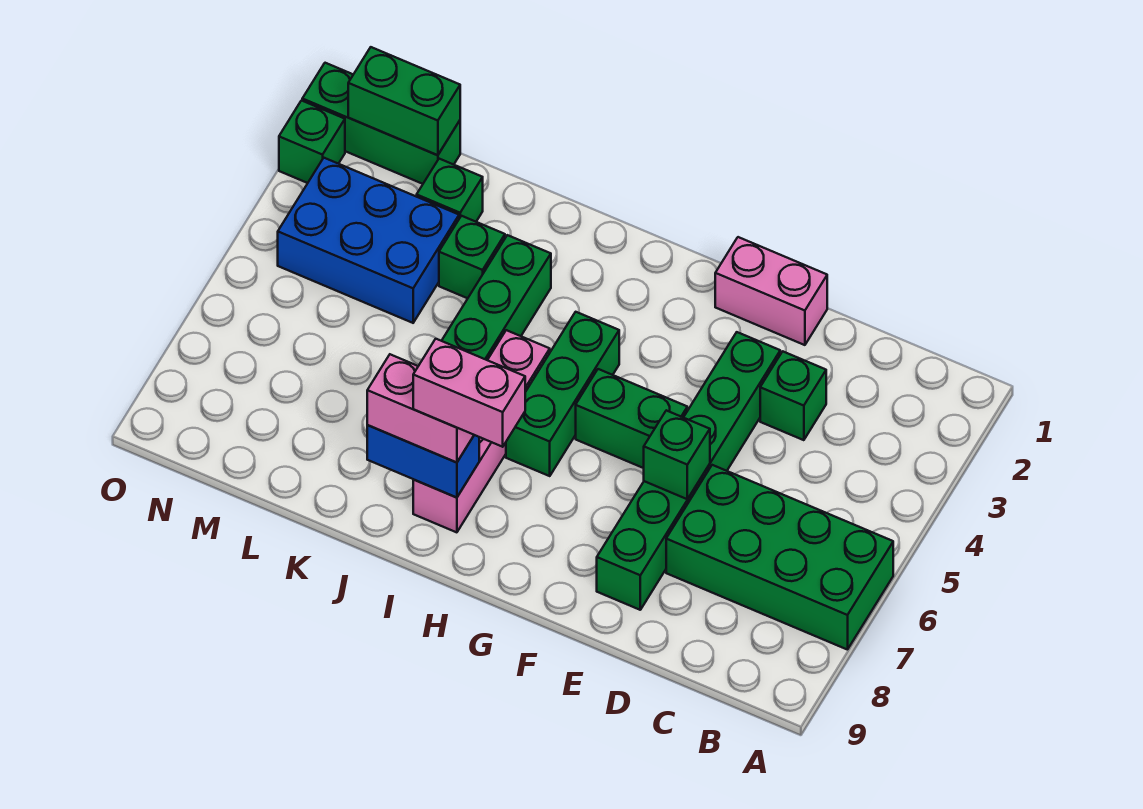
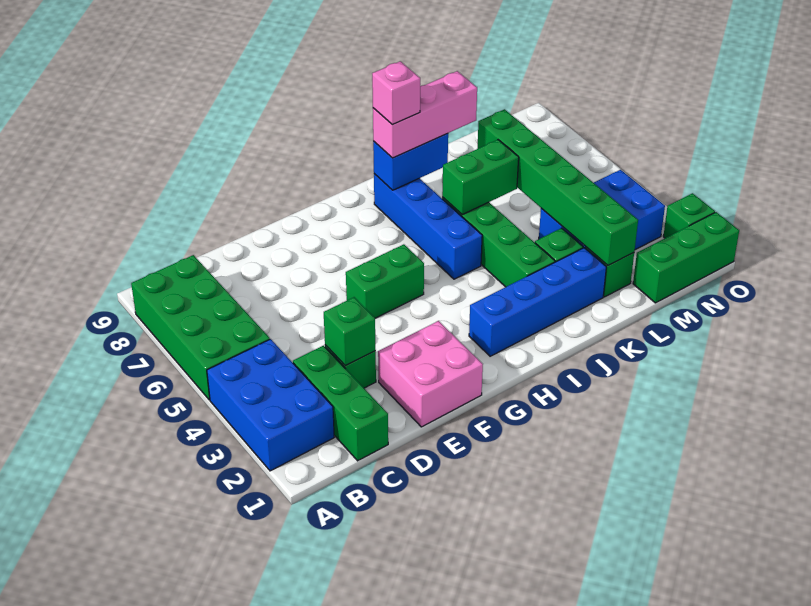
none -> blue 2x3 brick [207,339,334,471]
green 2x4 brick [666,465,893,650] -> green 2x4 brick turned to [131,255,270,400]
pink 1x2 brick [715,237,827,345] -> pink 2x2 brick [378,321,483,427]
green 1x6 brick [597,332,780,610] -> green 1x6 brick moved to [477,109,638,265]
green 1x1 brick [644,410,710,499] -> green 1x1 brick moved to [324,297,376,366]
none -> blue 1x4 brick [469,248,606,356]
green 1x3 brick [506,312,619,476] -> green 1x3 brick moved to [293,346,388,461]
pink 1x2 brick [413,339,525,447] -> pink 1x1 brick [372,61,420,125]
pink 1x4 brick [413,330,550,532] -> blue 1x4 brick [374,174,482,279]
pink 1x2 brick [367,354,474,463] -> pink 1x3 brick [373,71,477,158]
green 1x2 brick [348,47,460,155] -> green 1x2 brick moved to [442,140,519,215]

